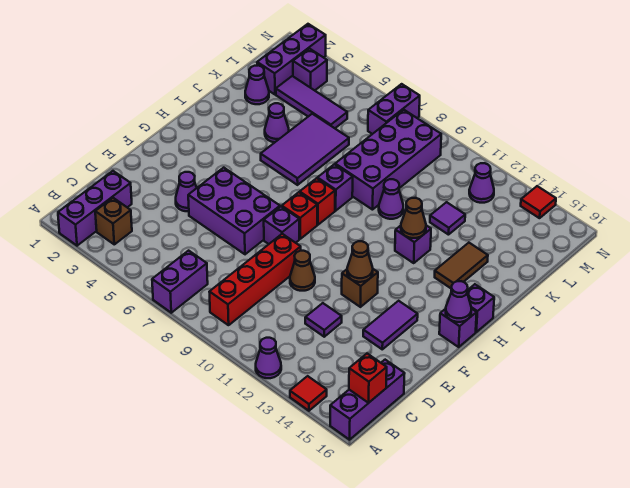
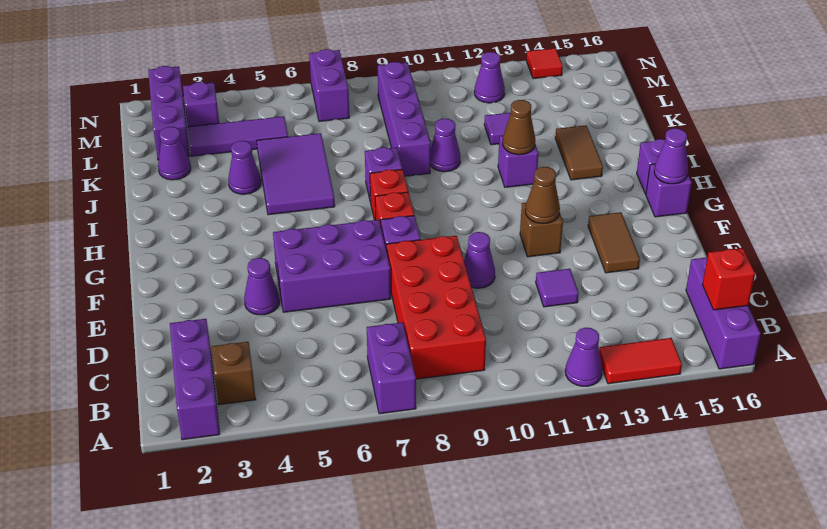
red 1x1 tile [290,376,327,411] -> red 1x2 tile [599,338,682,384]
red 1x4 brick [210,234,301,325] -> red 2x4 brick [386,236,486,379]
brown 1x1 cone [290,251,315,291] -> purple 1x1 cone [464,232,495,288]
purple 1x2 tile [363,301,418,349] -> brown 1x2 tile [588,212,640,273]
purple 2x4 brick [335,110,441,210] -> purple 1x4 brick [378,62,431,176]

